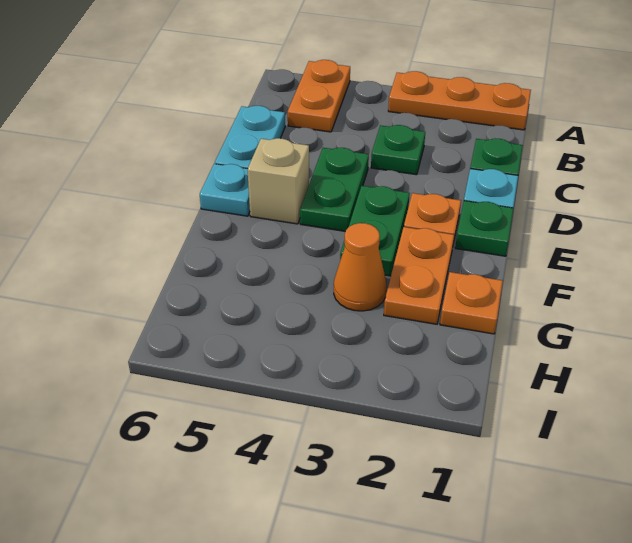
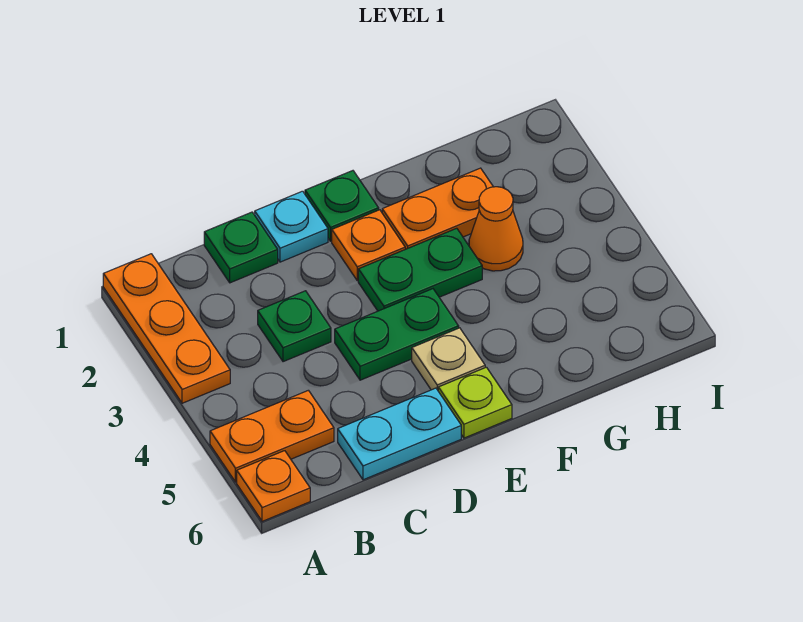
tan 1x1 brick [247,138,309,224] -> tan 1x1 plate [412,328,485,390]
cyan 1x1 plate [200,164,250,216] -> lime 1x1 plate [438,367,512,438]
orange 1x1 plate [440,272,503,334] -> orange 1x1 plate moved to [237,451,310,521]

